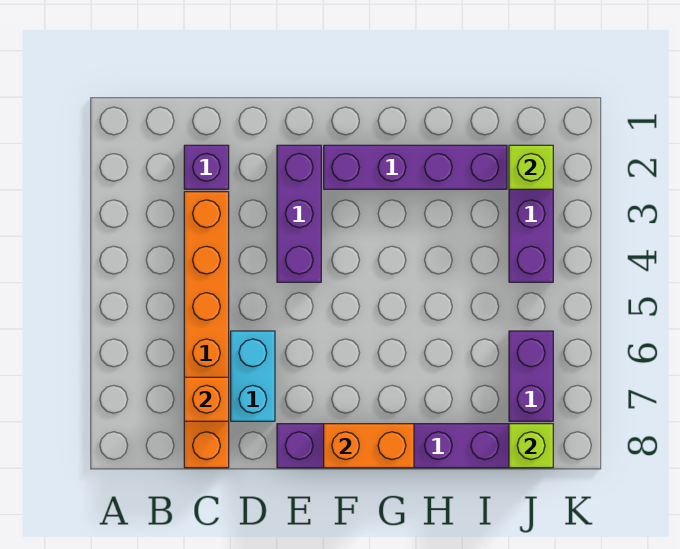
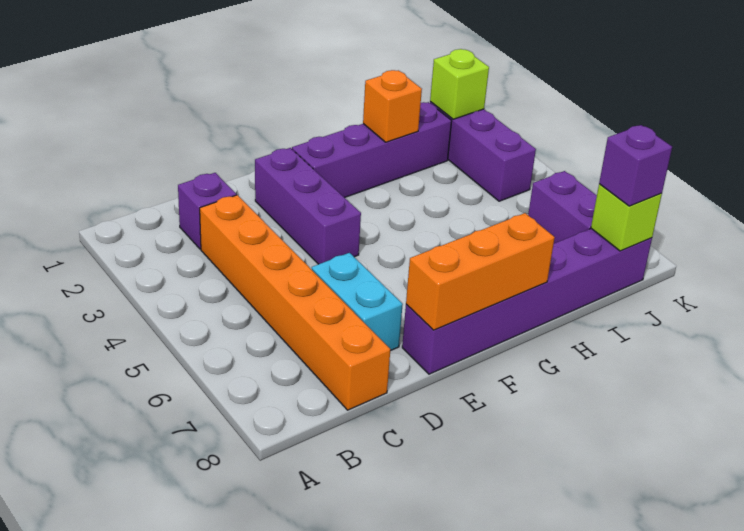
orange 1x1 brick [184,377,229,421] -> orange 1x1 brick moved to [363,70,422,142]
orange 1x2 brick [324,424,414,468] -> orange 1x3 brick [406,213,555,330]
none -> purple 1x1 brick [599,125,672,206]

